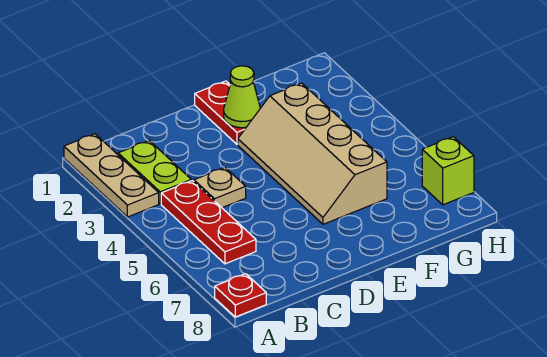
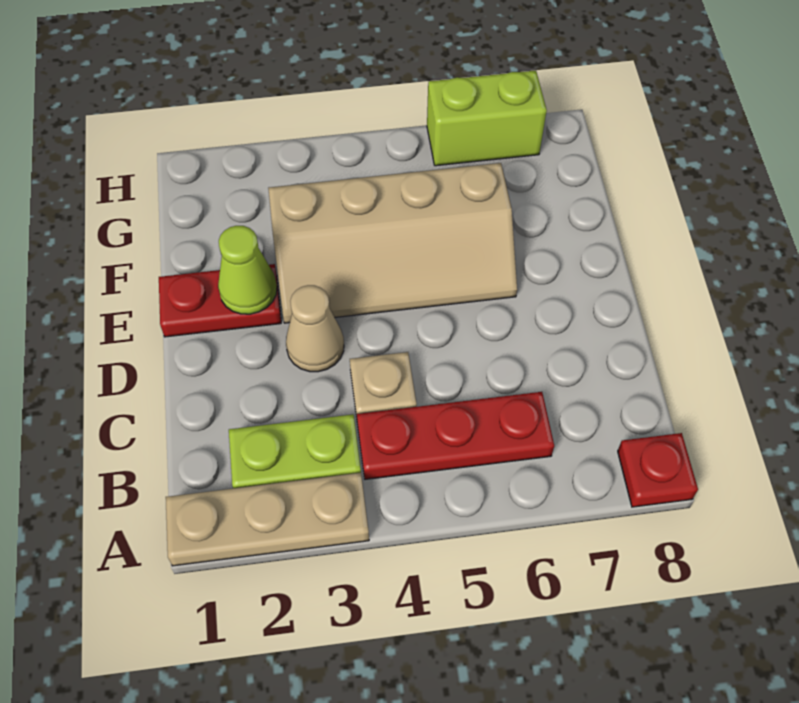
none -> tan 1x1 cone [286,285,344,372]
lime 1x1 brick [422,137,474,205] -> lime 1x2 brick [427,71,547,166]

